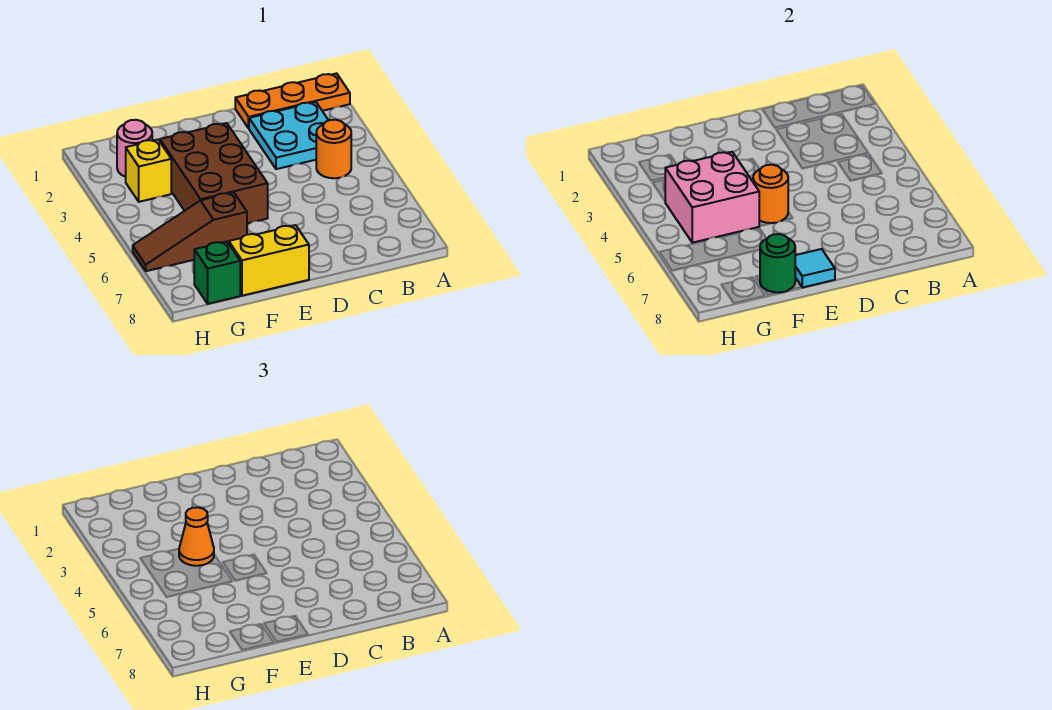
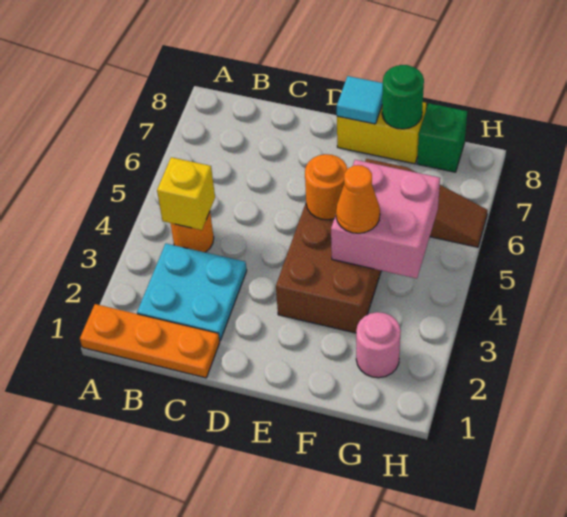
yellow 1x1 brick [126,140,171,202] -> yellow 1x1 brick moved to [157,157,215,230]

